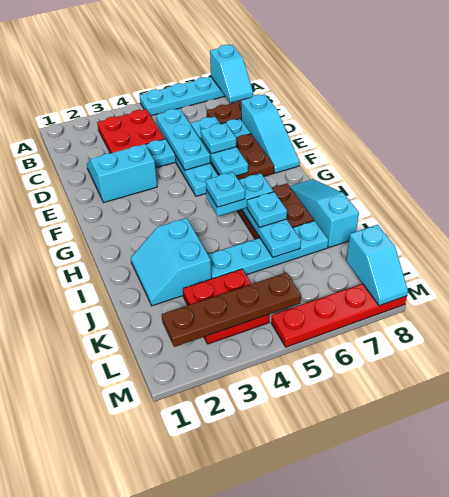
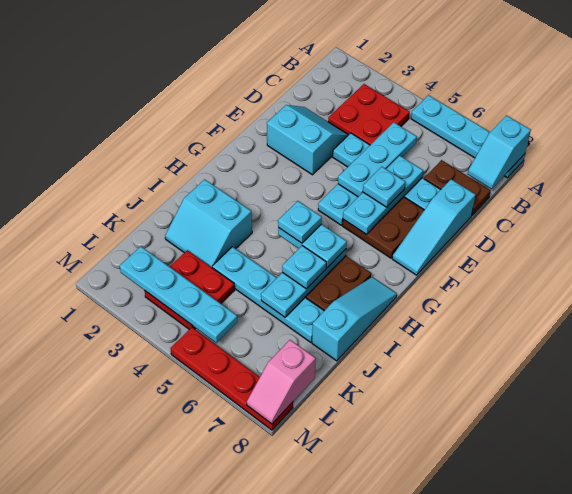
cyan 2x2 slope [131,218,212,306] -> cyan 2x2 slope turned to [165,179,252,267]
brown 1x4 plate [162,273,301,347] -> cyan 1x4 plate [120,246,238,343]
cyan 1x2 slope [346,225,408,306] -> pink 1x2 slope [247,340,316,424]

